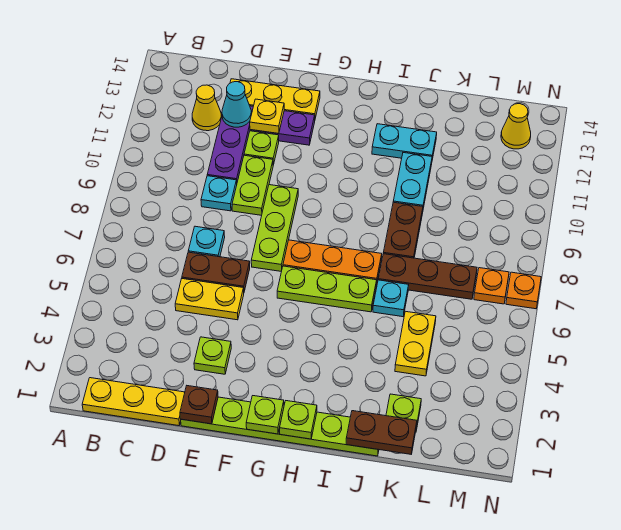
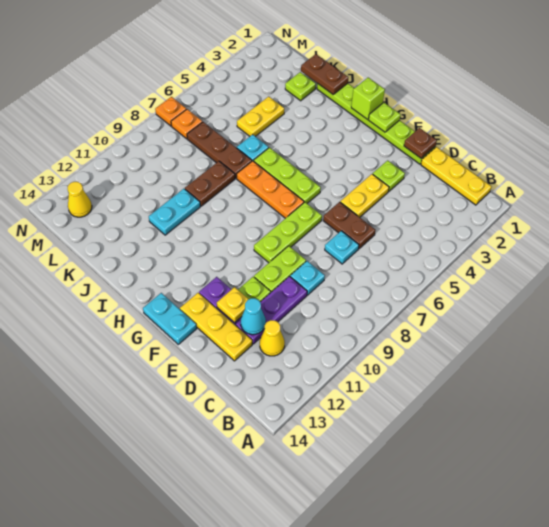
yellow 1x2 plate [175,279,244,320] -> yellow 1x2 plate turned to [340,174,389,217]
lime 1x1 plate [280,401,317,439] -> lime 1x1 brick [351,78,385,120]
cyan 1x2 plate [372,124,437,160] -> cyan 1x2 plate moved to [143,293,197,344]

